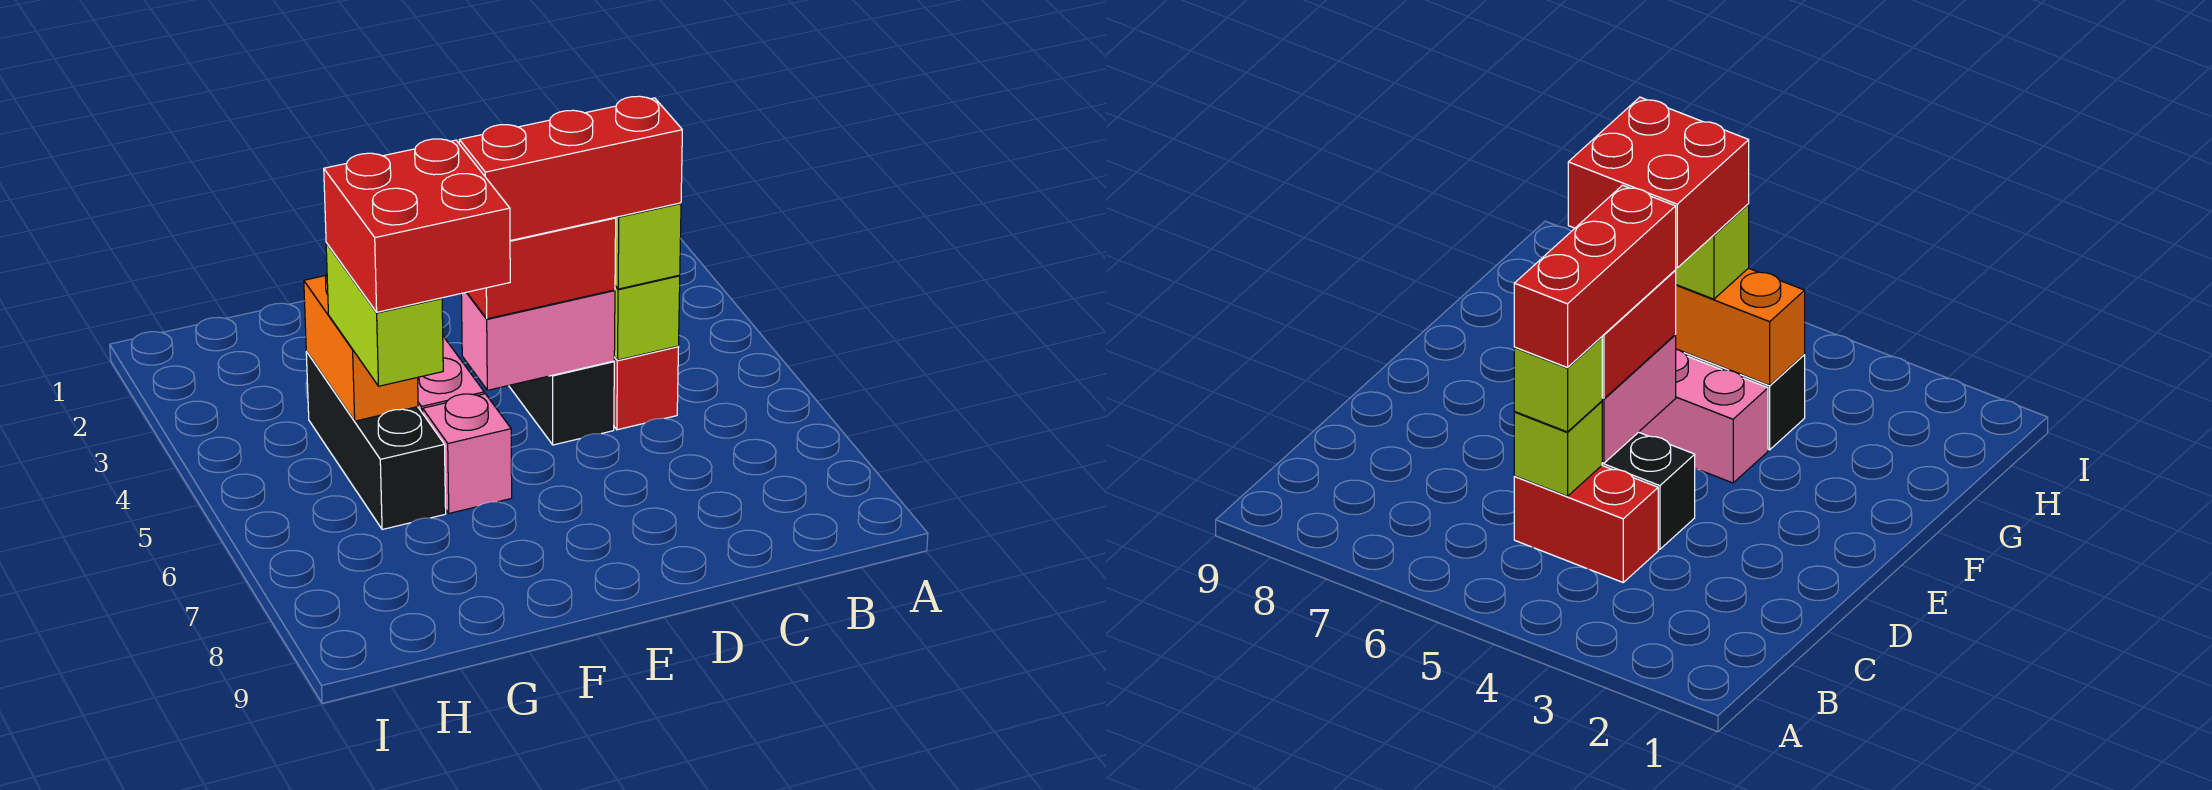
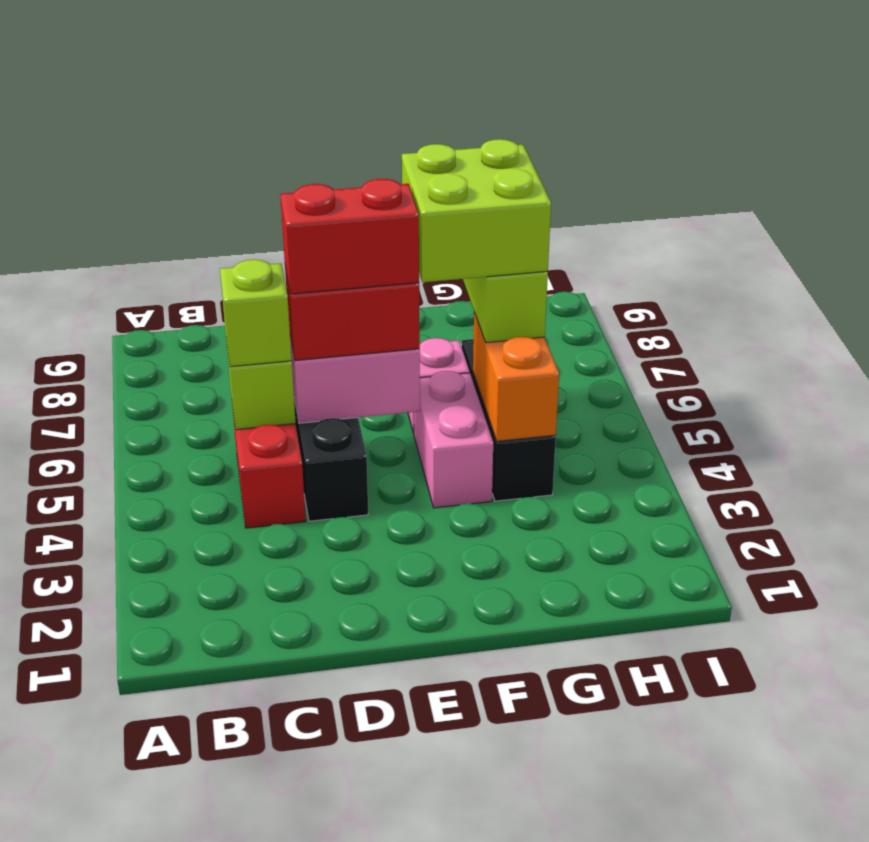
red 1x3 brick [459,96,682,241] -> red 1x2 brick [280,179,419,294]
red 2x2 brick [324,139,510,312] -> lime 2x2 brick [402,139,551,282]

